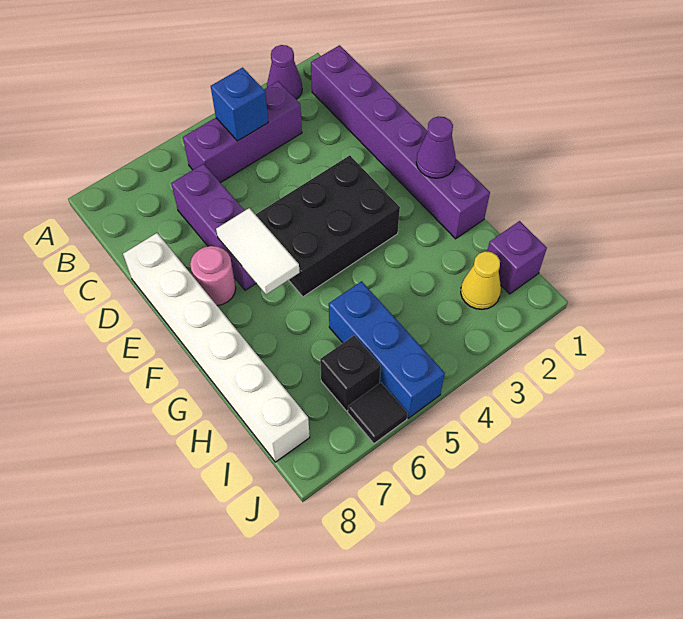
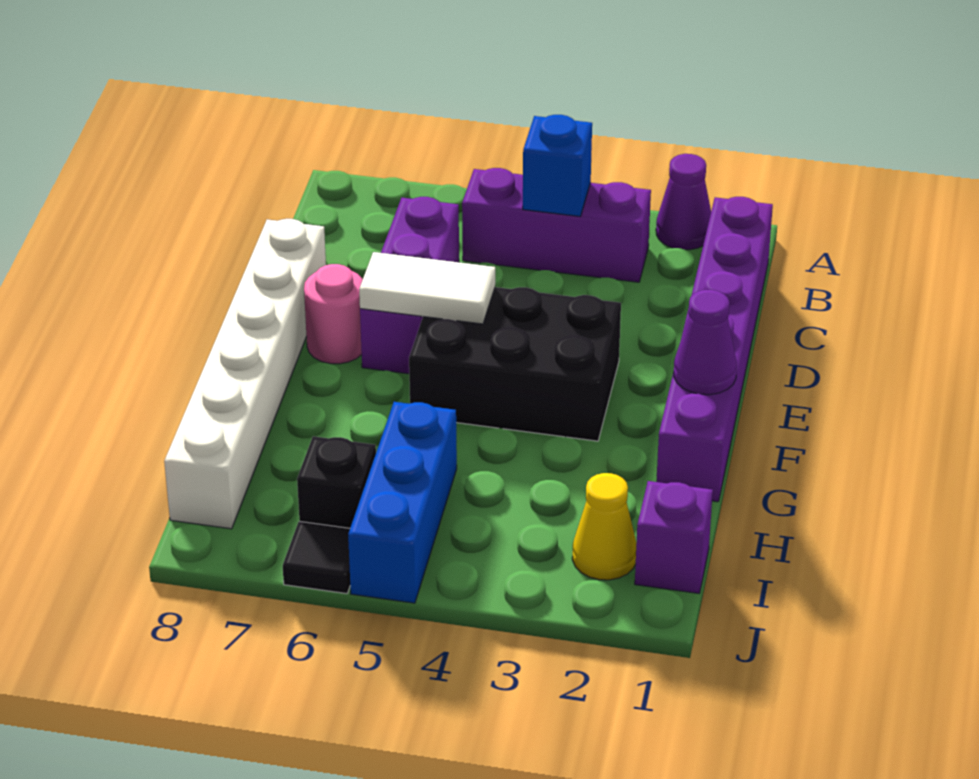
white 1x2 tile [216,208,300,295] -> white 1x2 tile turned to [359,252,495,324]

